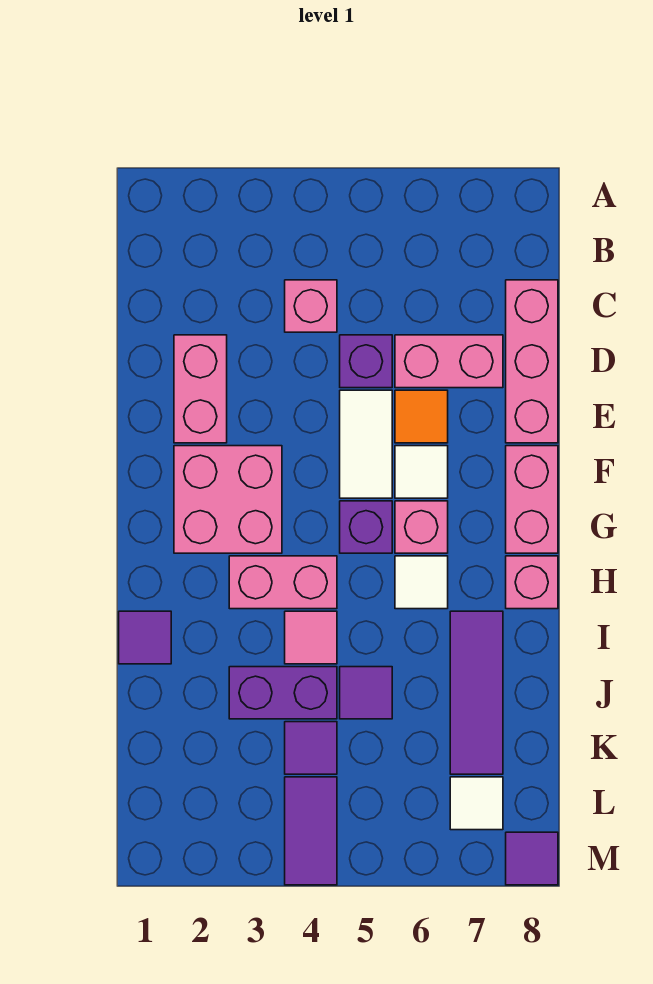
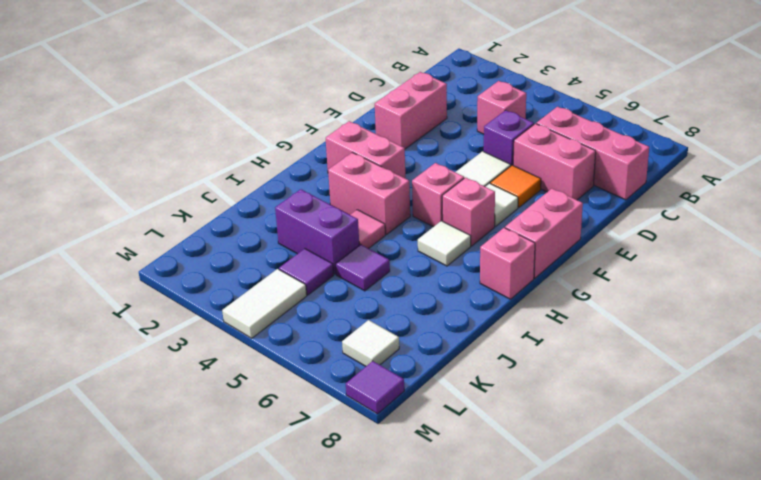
pink 1x3 brick [506,280,558,443] -> pink 1x3 brick turned to [536,107,649,200]
pink 2x2 brick [174,446,282,553] -> pink 1x2 brick [326,121,405,178]
purple 1x1 brick [340,501,392,553] -> pink 1x1 brick [412,163,464,227]
purple 1x1 tile [119,611,171,664] -> none
purple 1x3 tile [450,611,503,774] -> none
purple 1x2 tile [285,777,337,885] -> white 1x2 tile [222,269,307,338]

